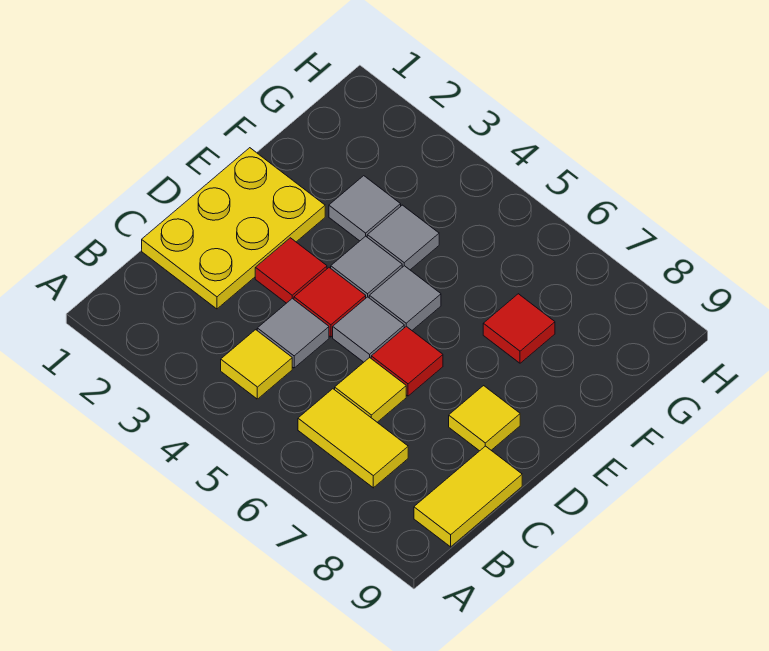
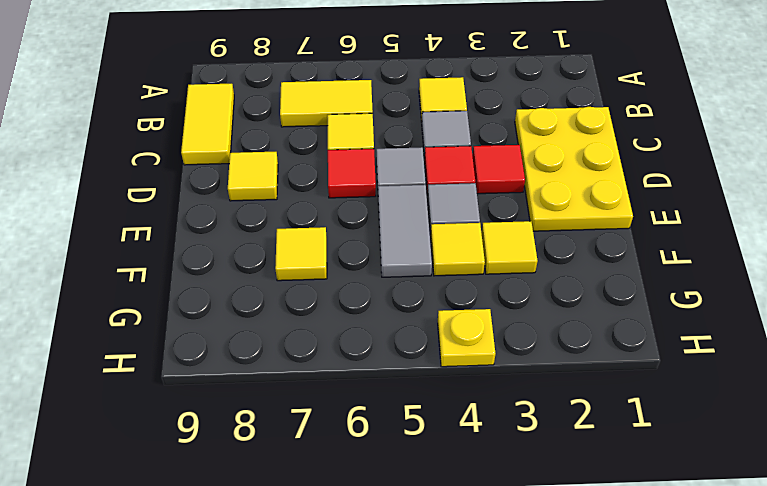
grey 1x1 tile [369,266,441,330] -> grey 1x2 tile [378,185,432,277]
grey 1x1 tile [329,176,401,241] -> yellow 1x1 tile [481,221,538,274]
grey 1x1 tile [367,205,439,270] -> yellow 1x1 tile [431,223,485,276]
red 1x1 tile [483,294,555,363] -> yellow 1x1 tile [275,227,327,281]
none -> yellow 1x1 plate [438,309,496,367]

